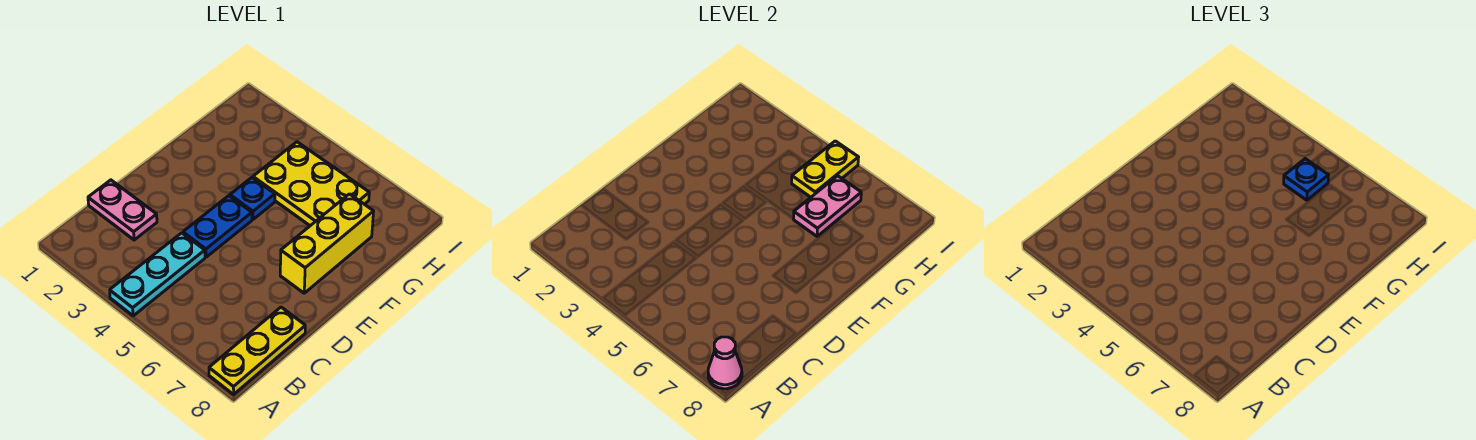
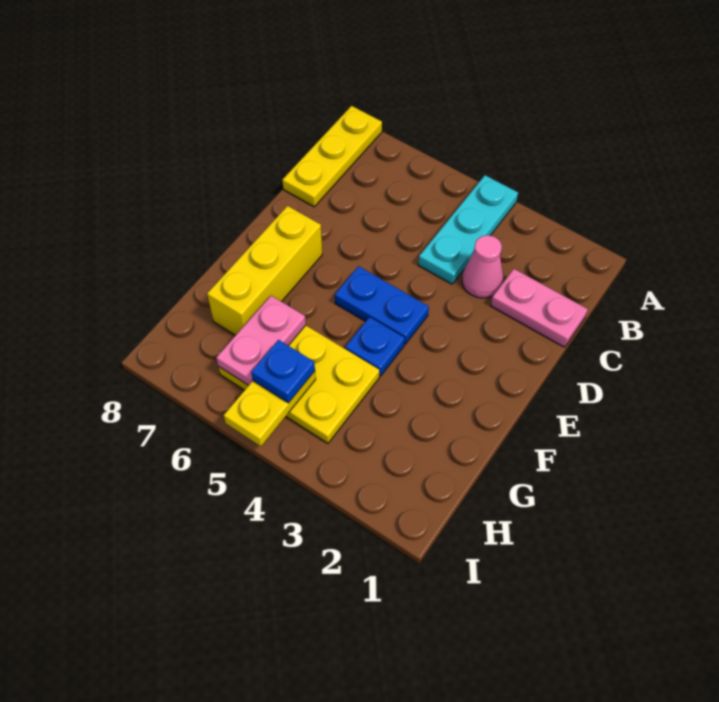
pink 1x1 cone [708,337,742,389] -> pink 1x1 cone moved to [462,235,503,298]
blue 1x2 plate [183,196,252,257] -> blue 1x2 plate turned to [335,266,429,344]

